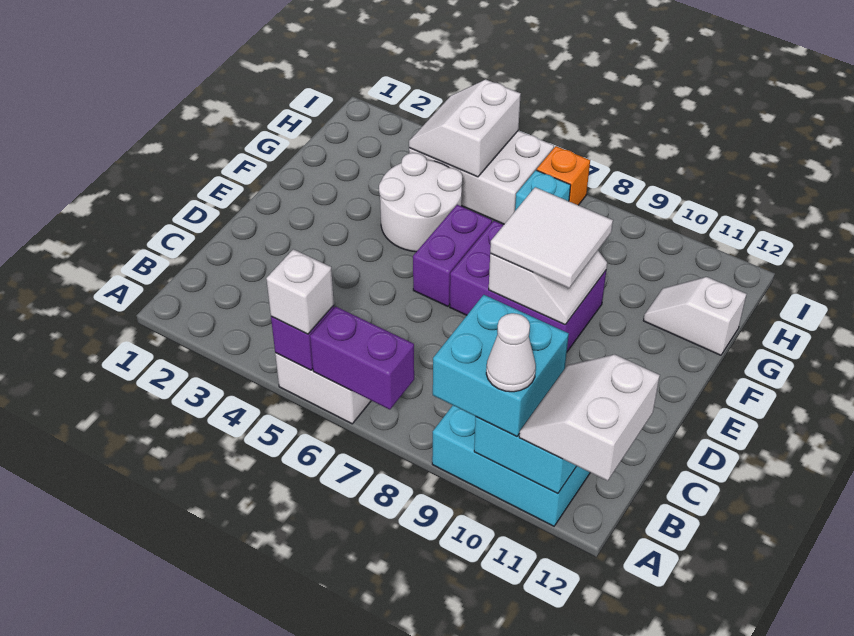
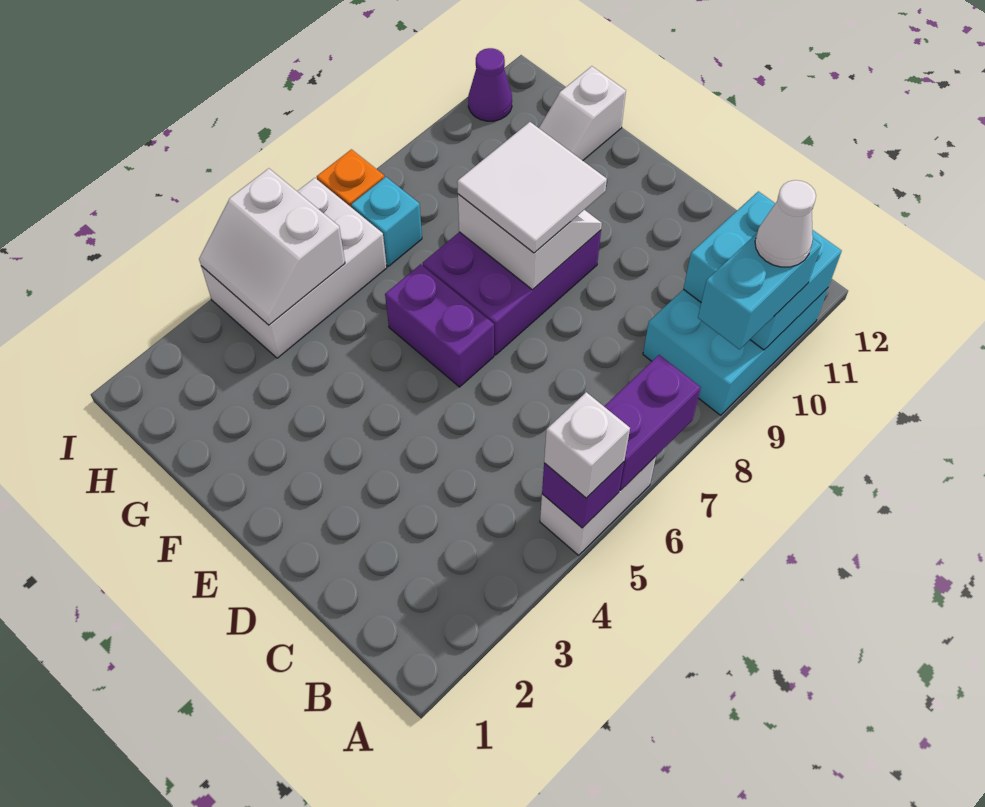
cyan 2x2 brick [433,295,569,437] -> cyan 1x2 brick [698,234,821,349]
white 2x2 slope [519,355,660,481] -> none
white 2x2 round brick [379,153,462,252] -> none
none -> purple 1x1 cone [468,48,512,121]

